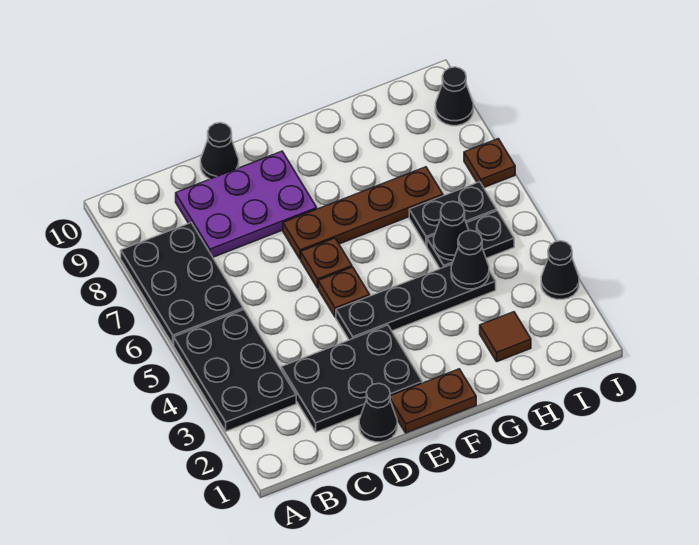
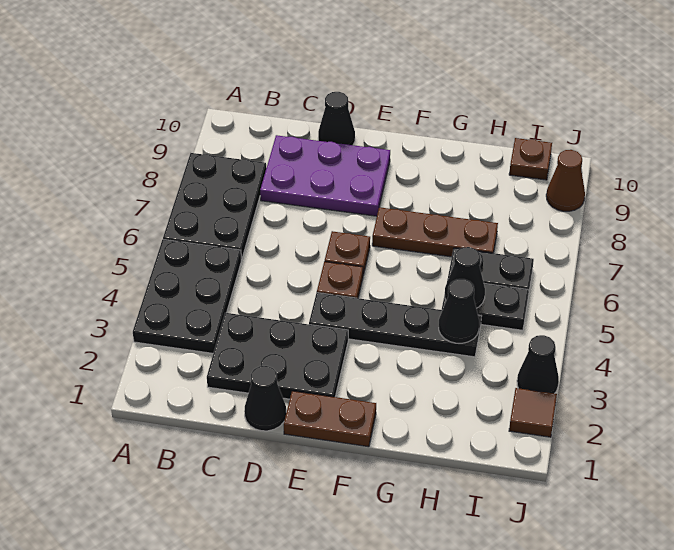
brown 1x4 plate [283,167,443,259] -> brown 1x3 plate [372,207,498,257]
brown 1x1 tile [480,312,531,362] -> brown 1x1 tile moved to [509,388,557,437]
brown 1x1 plate [464,139,515,187] -> brown 1x1 plate moved to [509,138,552,180]
black 1x1 cone [435,67,473,126] -> brown 1x1 cone [546,150,585,211]

